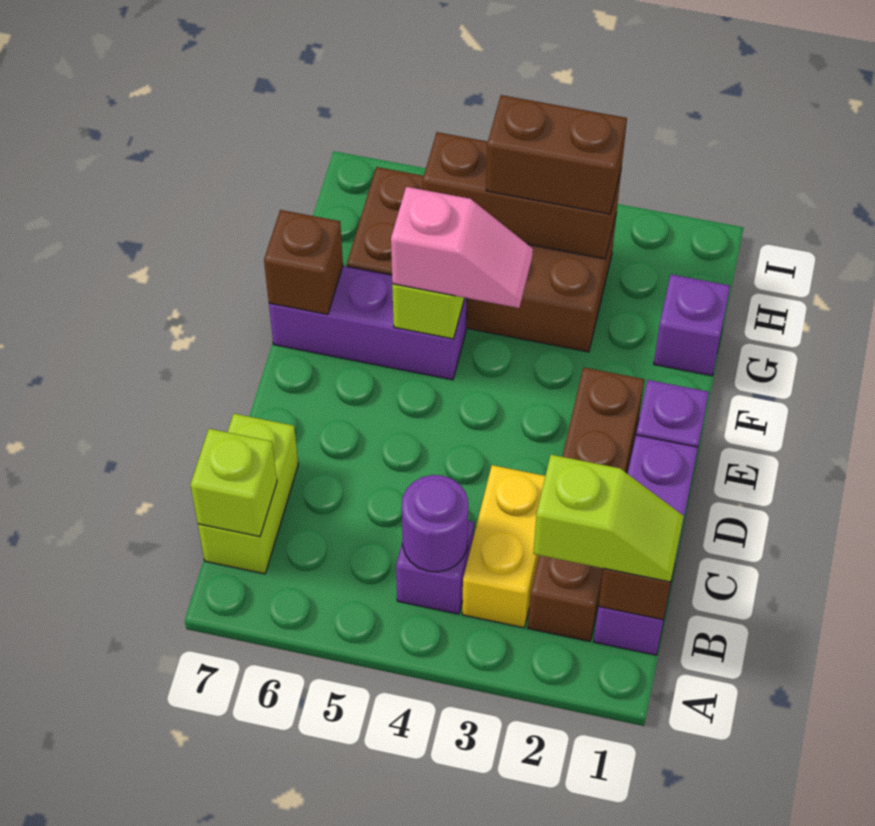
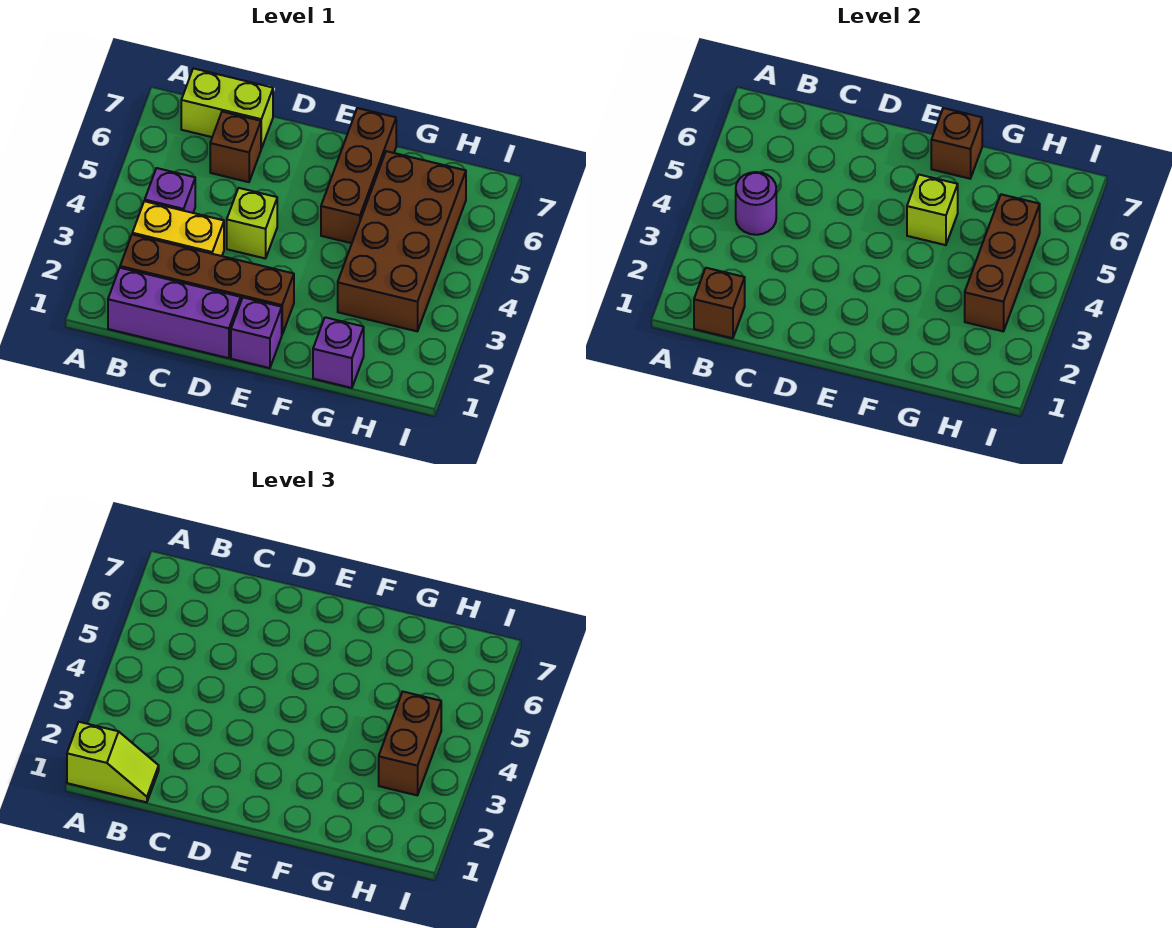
lime 1x2 slope [533,455,684,582] -> lime 1x2 slope turned to [67,722,159,802]
lime 1x1 brick [190,429,277,537] -> lime 1x1 brick moved to [227,188,277,259]
none -> brown 1x1 brick [210,112,261,182]
pink 1x2 slope [391,187,533,308] -> none
purple 1x3 brick [269,266,467,380] -> brown 1x3 brick [321,108,396,243]

